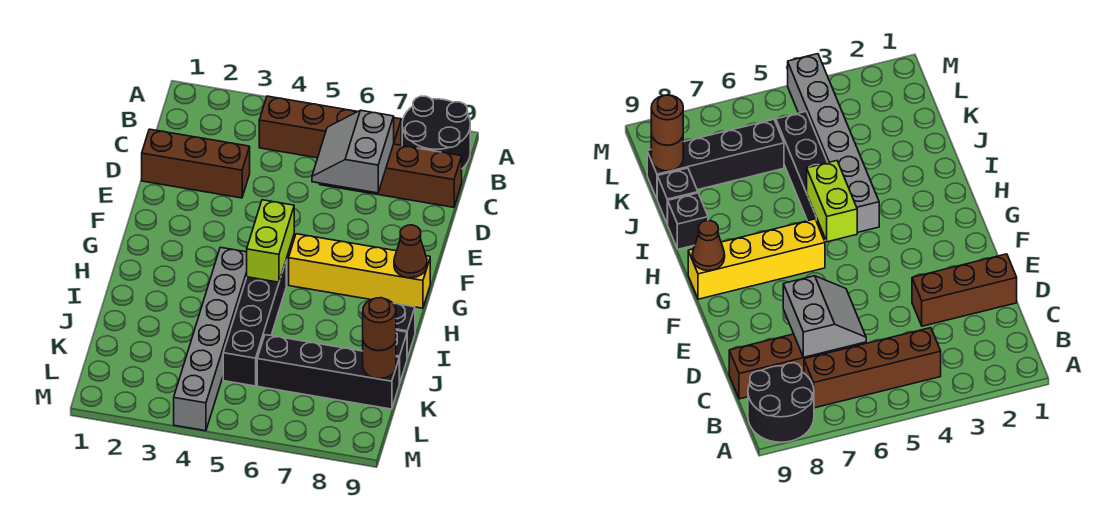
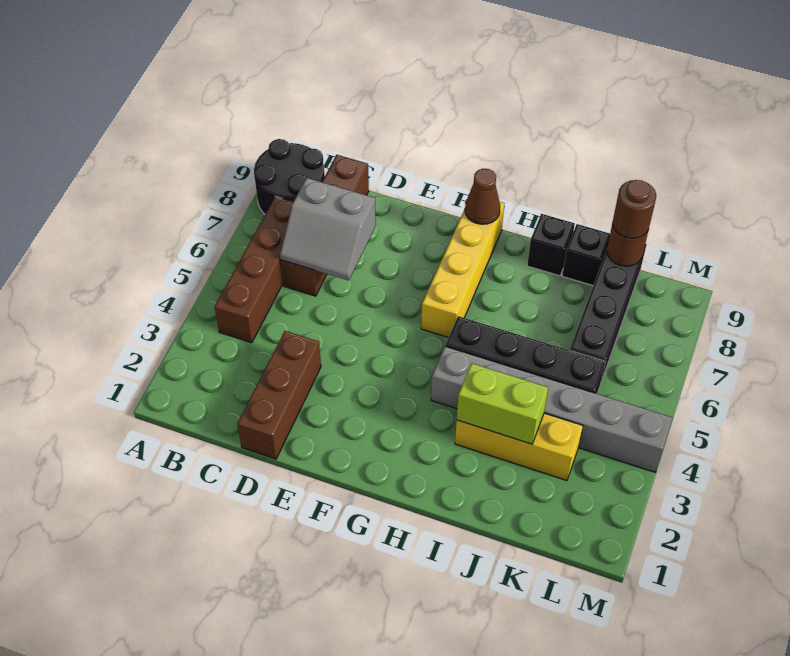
lime 1x2 brick [247,200,294,282] -> lime 1x2 brick moved to [457,363,548,444]
none -> yellow 1x3 brick [455,413,583,481]

